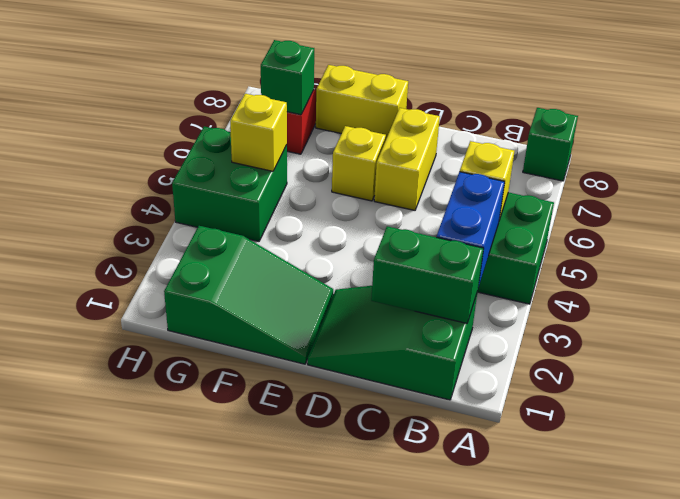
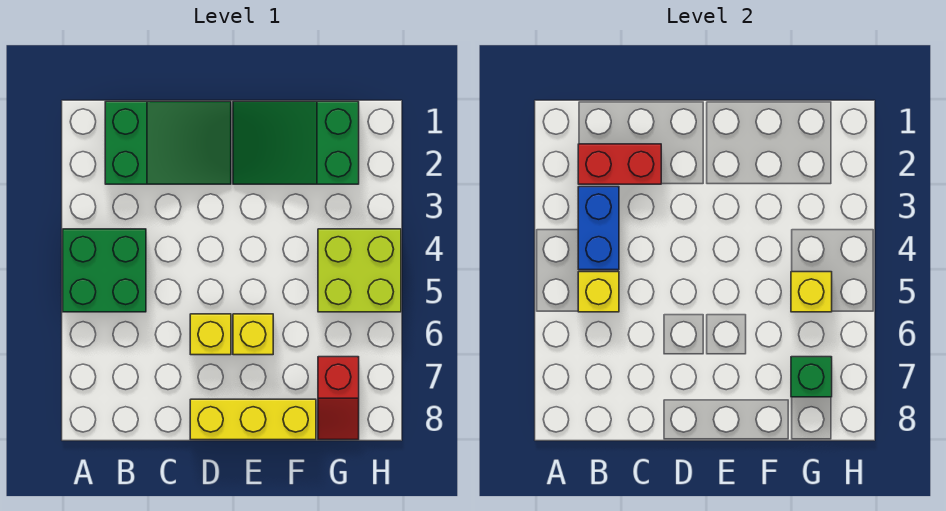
green 1x1 brick [523,108,578,181] -> none
green 1x2 brick [371,226,484,323] -> red 1x2 brick [578,144,661,184]
yellow 1x2 brick [374,108,440,210] -> yellow 1x1 brick [190,314,231,355]
yellow 1x2 brick [316,65,408,139] -> yellow 1x3 brick [190,399,316,440]
green 2x2 brick [172,126,287,241] -> lime 2x2 brick [318,229,401,312]

